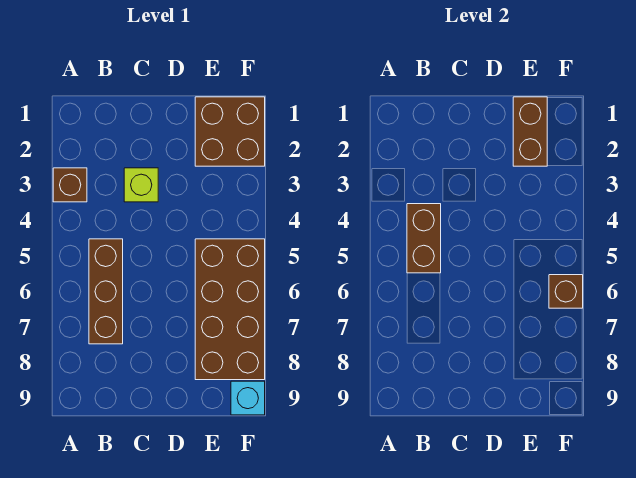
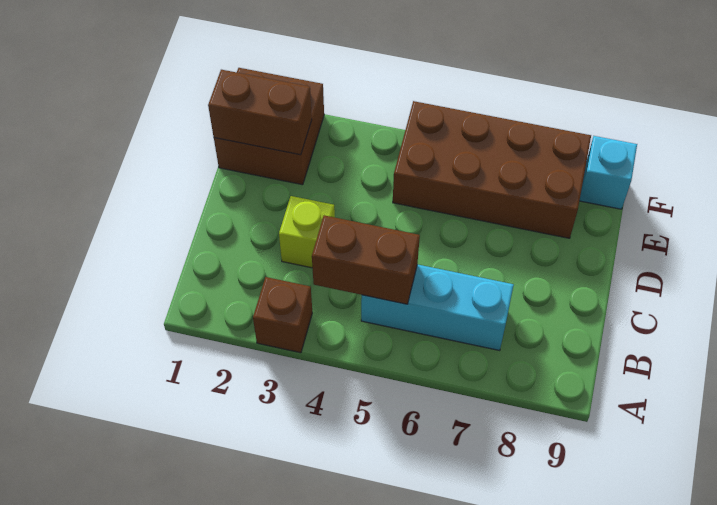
brown 1x3 brick [89,239,123,344] -> cyan 1x3 brick [361,264,514,351]
brown 1x1 brick [549,275,583,308] -> none

